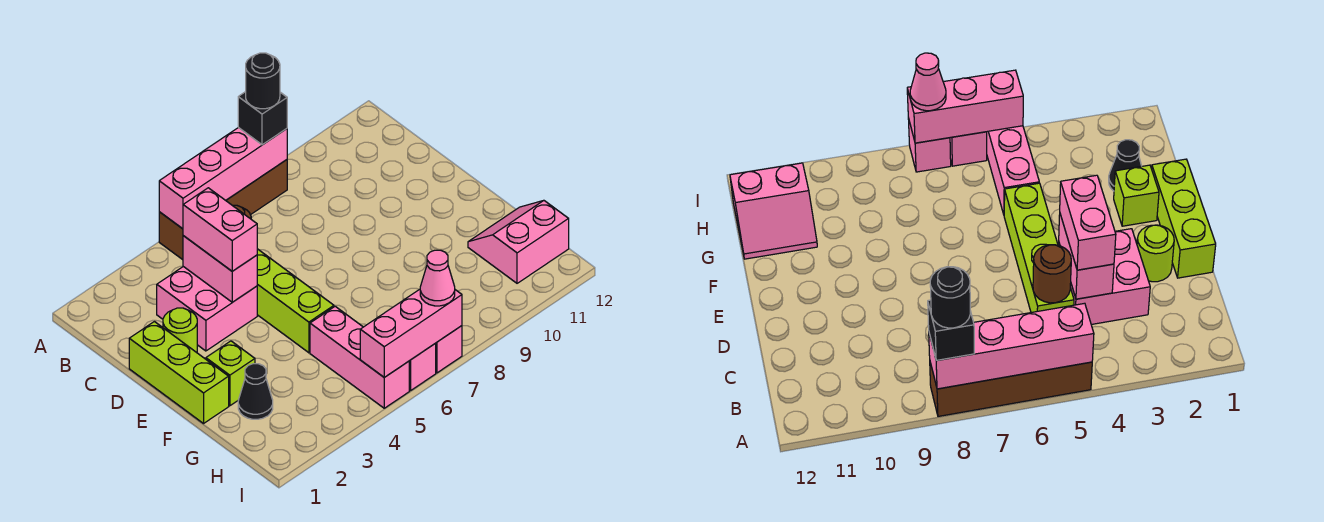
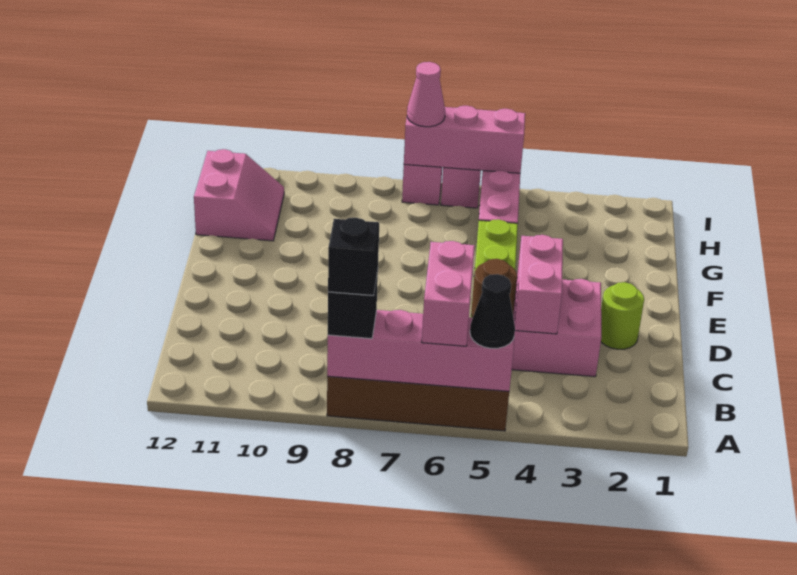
black 1x1 round brick [246,53,280,109] -> black 1x1 brick [328,218,379,296]
pink 1x2 brick [183,188,257,271] -> pink 1x2 brick moved to [422,241,475,346]
lime 1x3 brick [129,322,229,423] -> none
lime 1x1 brick [206,341,255,406] -> none
black 1x1 cone [238,364,273,419] -> black 1x1 cone moved to [470,274,515,348]
pink 2x2 slope [468,201,569,283] -> pink 2x2 slope turned to [194,149,284,241]

